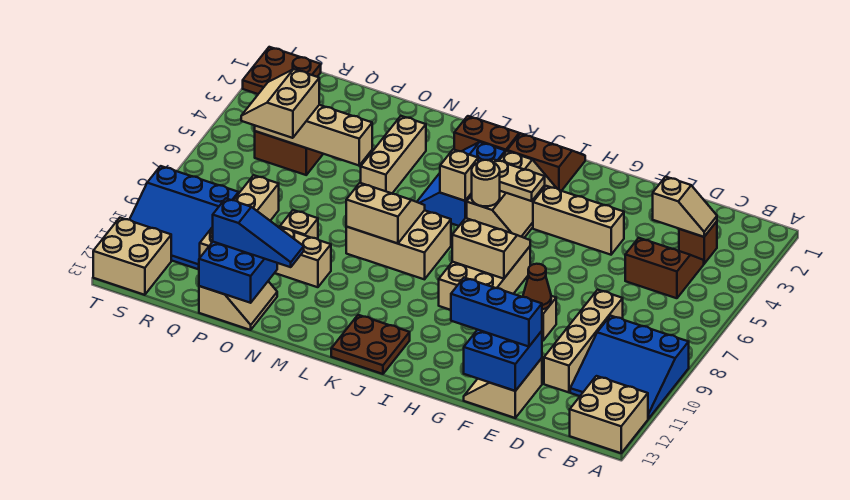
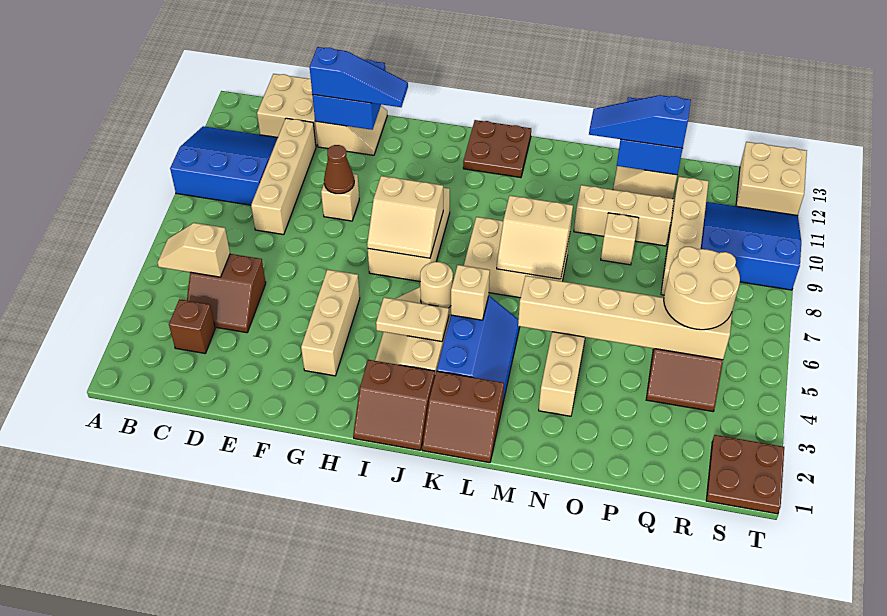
tan 2x2 brick [570,376,648,453] -> tan 2x2 brick moved to [257,74,317,146]
tan 1x2 slope [653,177,717,237] -> tan 1x2 slope moved to [158,223,230,277]
blue 1x3 brick [451,278,542,347] -> blue 1x3 slope [310,47,408,107]
tan 1x3 brick [533,186,624,255] -> tan 1x3 brick turned to [301,270,360,376]
tan 1x4 brick [255,105,372,165] -> tan 1x6 brick [518,276,732,360]
tan 2x2 slope [241,69,319,138] -> tan 2x2 round brick [664,247,740,330]

